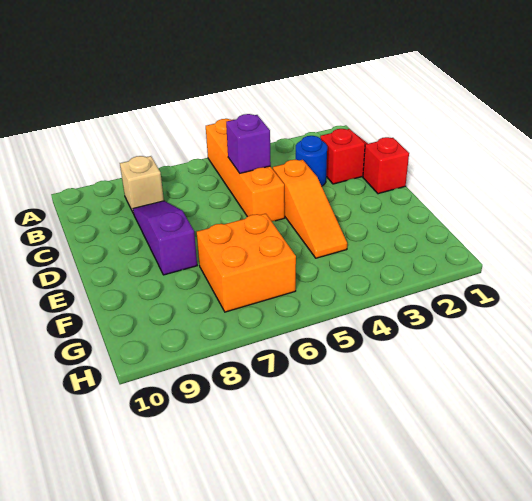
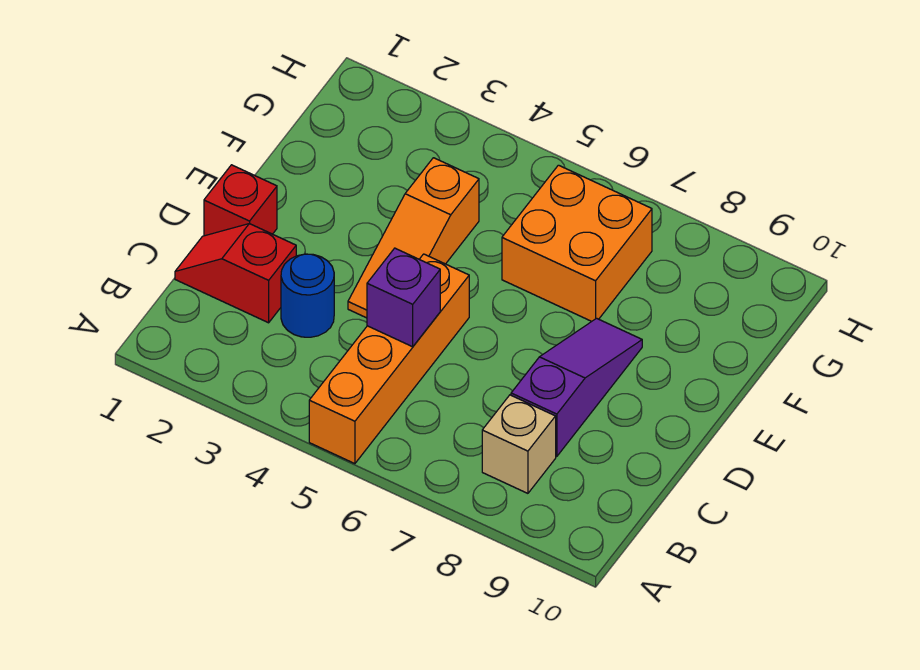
purple 1x3 slope [133,201,197,275] -> purple 1x3 slope turned to [511,318,642,456]
orange 1x3 slope [273,160,347,258] -> orange 1x3 slope turned to [348,158,479,318]

